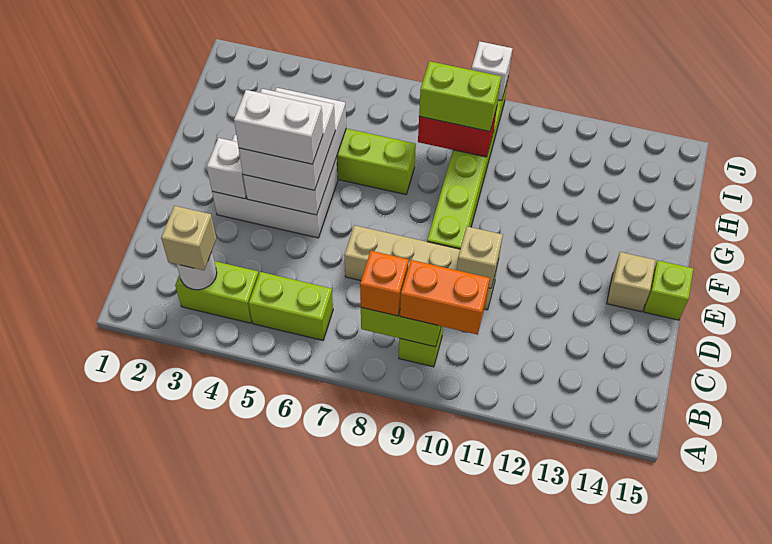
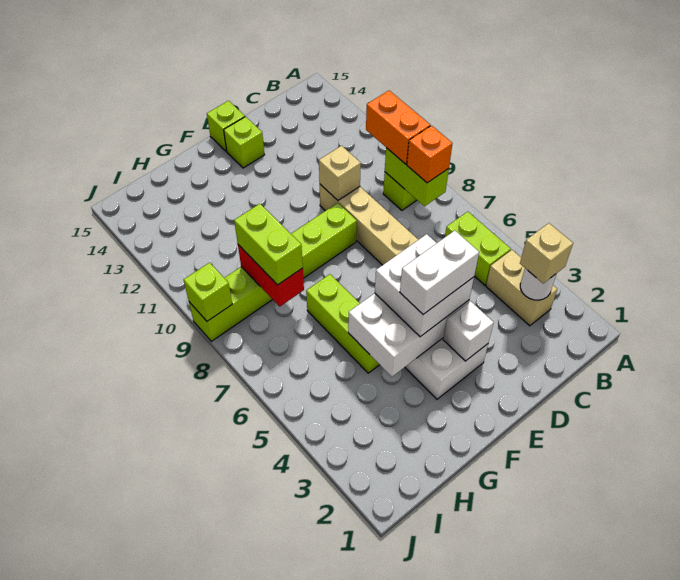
lime 1x2 brick [175,261,259,323] -> tan 1x2 brick [486,250,557,326]
white 1x2 brick [234,90,323,164] -> white 1x2 brick turned to [400,231,479,314]
tan 1x1 brick [607,252,656,312] -> lime 1x1 brick [224,117,264,168]
white 1x1 brick [471,41,512,101] -> lime 1x1 brick [184,263,232,321]

